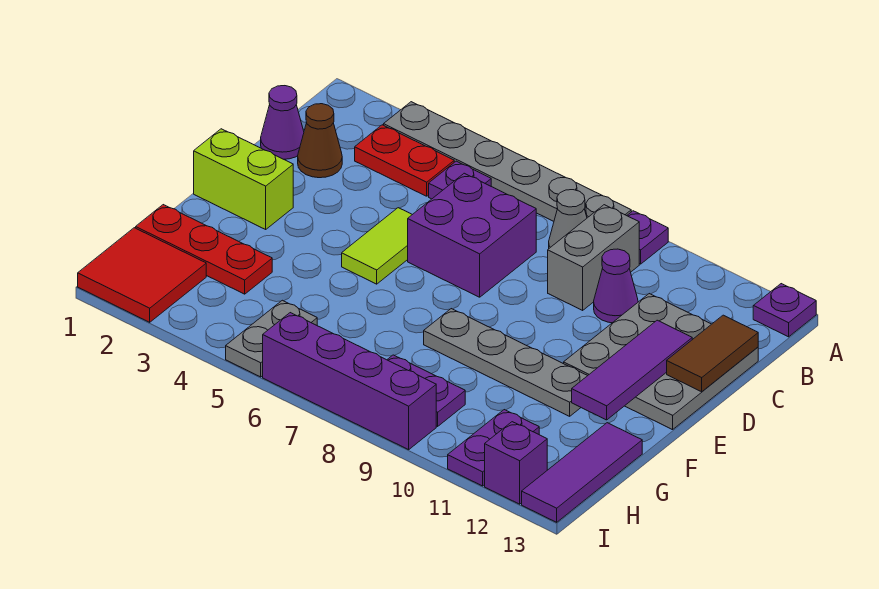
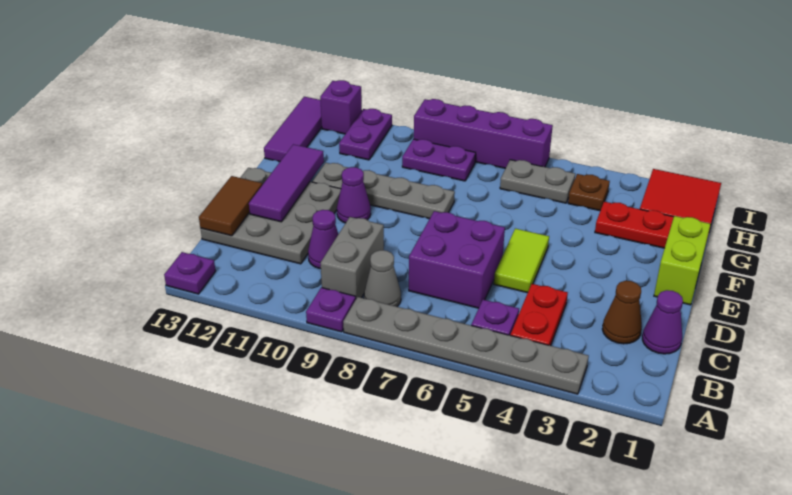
red 1x2 plate [355,125,454,196] -> red 1x2 plate turned to [511,284,568,346]
lime 1x2 brick [194,129,293,229] -> lime 1x2 brick turned to [654,216,711,305]
none -> purple 1x1 cone [337,167,371,223]
none -> brown 1x1 plate [568,174,610,211]
grey 1x2 plate [226,300,317,377] -> grey 1x2 plate turned to [500,160,575,203]

